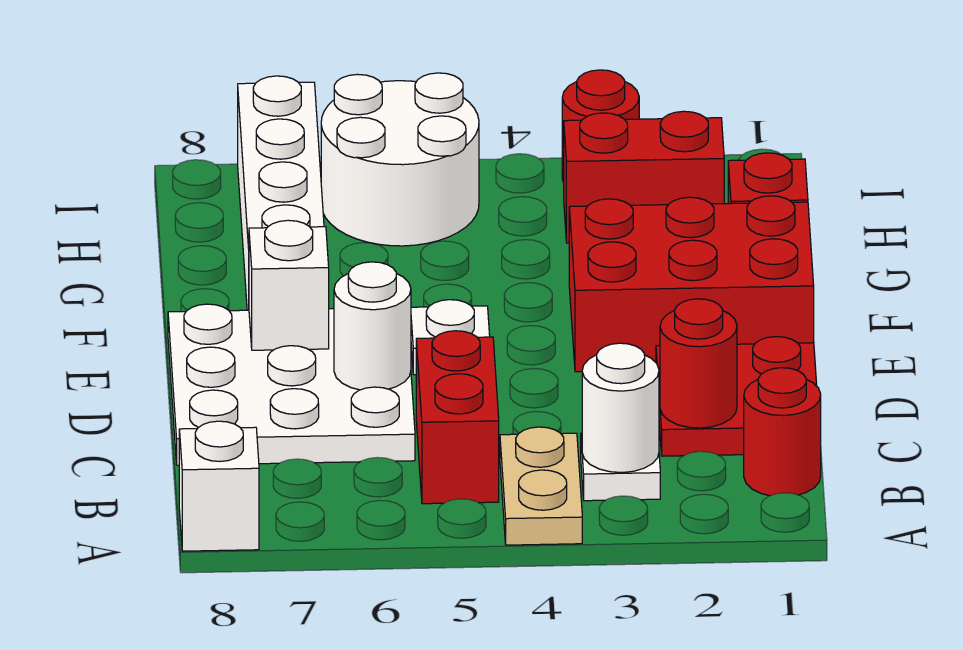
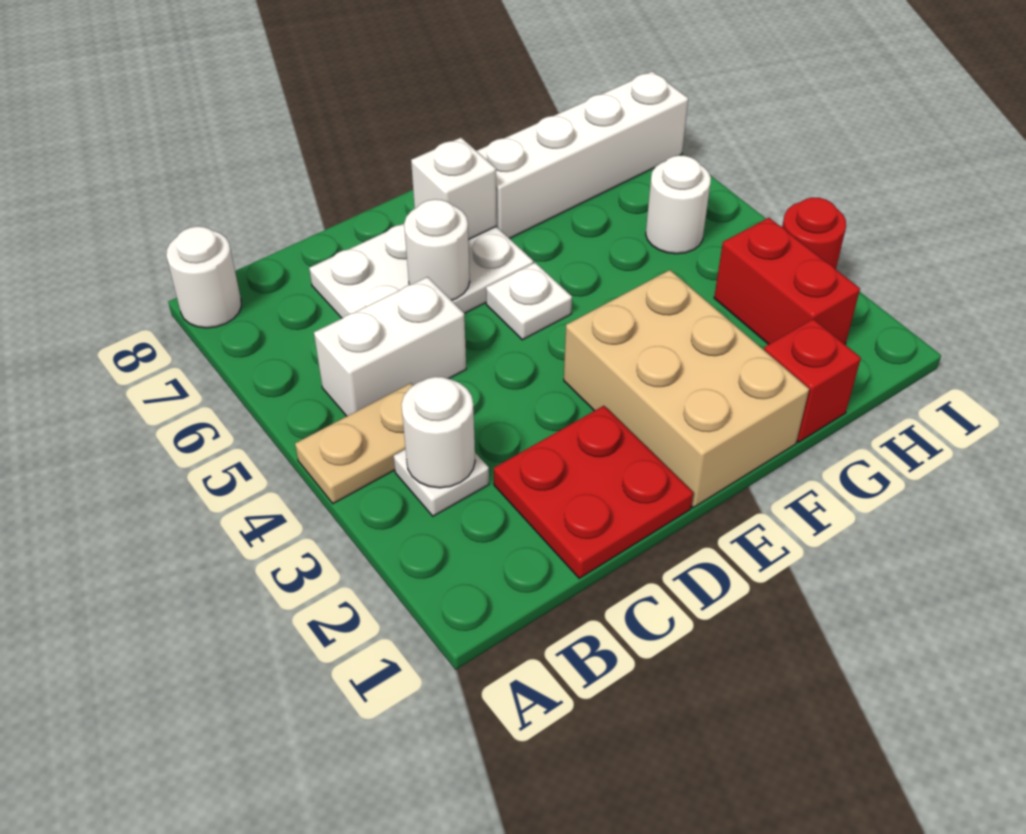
white 1x1 brick [179,421,259,551] -> white 1x1 round brick [166,226,241,328]
red 1x1 round brick [744,368,821,496] -> none
red 1x2 brick [416,331,499,504] -> white 1x2 brick [314,277,466,416]
red 1x1 round brick [660,299,737,428] -> none
white 3x3 plate [168,304,415,465] -> white 2x3 plate [309,224,533,318]
red 2x3 brick [569,196,814,372] -> tan 2x3 brick [564,270,809,508]
white 2x2 round brick [321,73,479,246] -> white 1x1 round brick [646,155,711,254]

